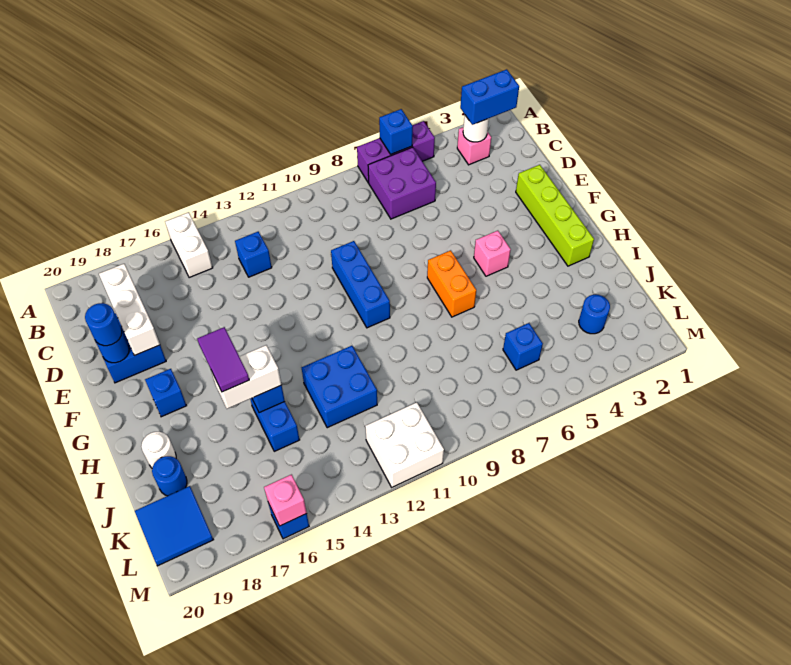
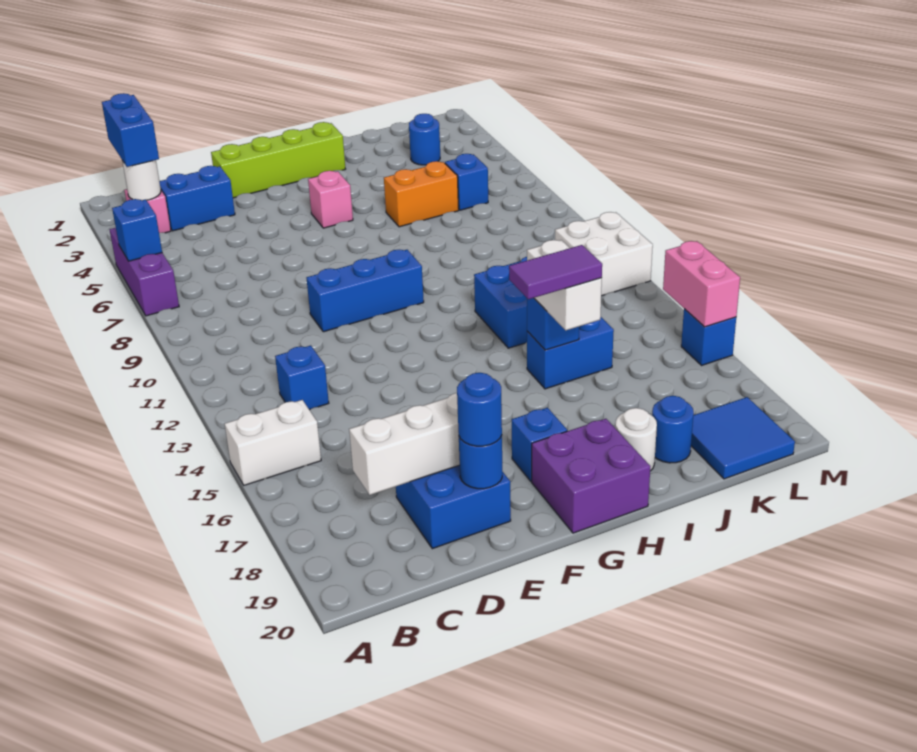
purple 2x2 brick [368,147,436,219] -> purple 2x2 brick moved to [532,419,650,533]
none -> blue 1x2 brick [159,166,235,231]
orange 1x2 brick [427,250,476,317] -> orange 1x2 brick moved to [384,161,459,227]
pink 1x1 brick [264,475,307,526] -> pink 1x2 brick [663,241,740,327]

